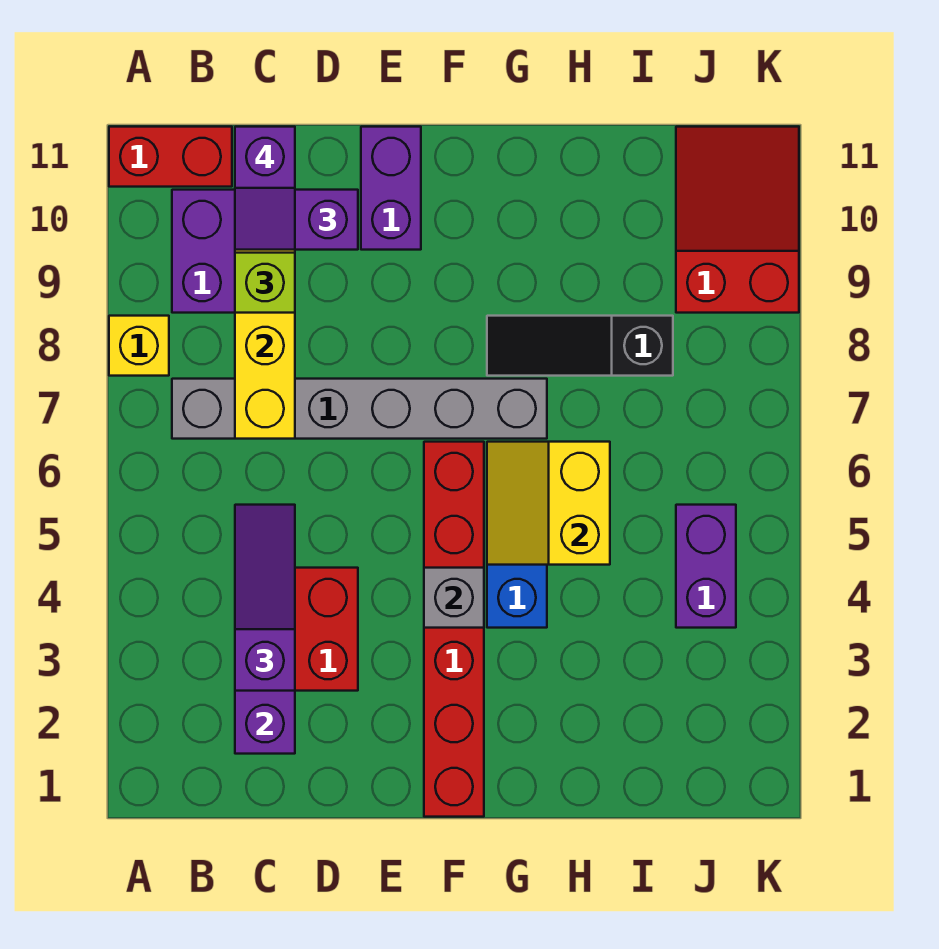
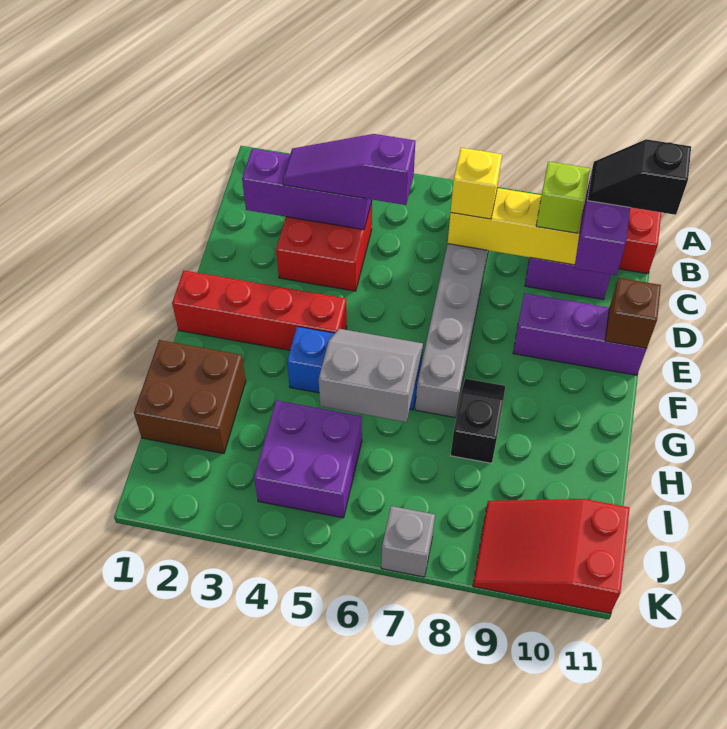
yellow 1x1 brick [109,316,169,376] -> yellow 1x1 brick moved to [451,148,502,219]
purple 1x3 slope [235,505,295,691] -> purple 1x3 slope turned to [283,134,415,205]
purple 1x2 slope [235,127,295,250] -> black 1x2 slope [587,139,691,215]
purple 1x2 brick [361,127,421,250] -> purple 1x3 brick [513,293,646,375]
none -> brown 1x1 brick [605,278,661,349]
red 1x6 brick [424,442,484,817] -> red 1x4 brick [172,270,347,350]
grey 1x1 brick [424,568,484,628] -> grey 1x1 brick moved to [381,506,435,577]
yellow 2x2 slope [487,442,610,565] -> grey 2x2 slope [319,329,423,422]
black 1x3 slope [487,316,673,376] -> black 1x2 slope [451,379,505,463]
none -> brown 2x2 brick [134,340,246,454]
purple 1x2 brick [676,505,736,628] -> purple 2x2 brick [254,401,362,518]
red 2x3 slope [676,127,799,313] -> red 2x3 slope turned to [473,499,630,613]

